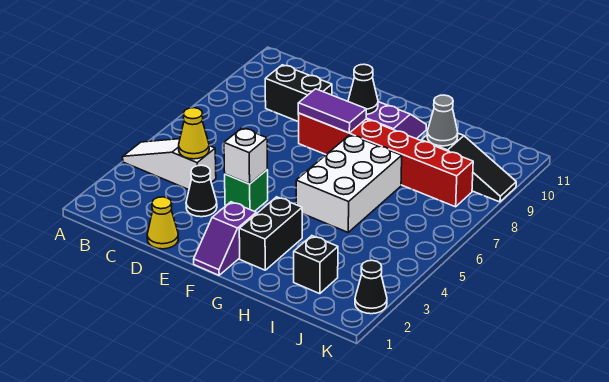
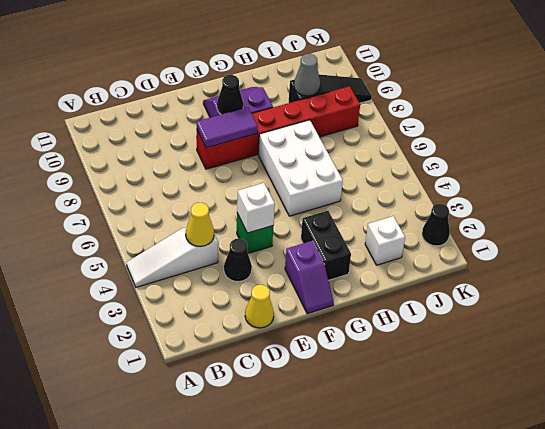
black 1x2 brick [265,65,332,122] -> none
black 1x1 brick [294,236,338,294] -> white 1x1 brick [365,216,405,265]

